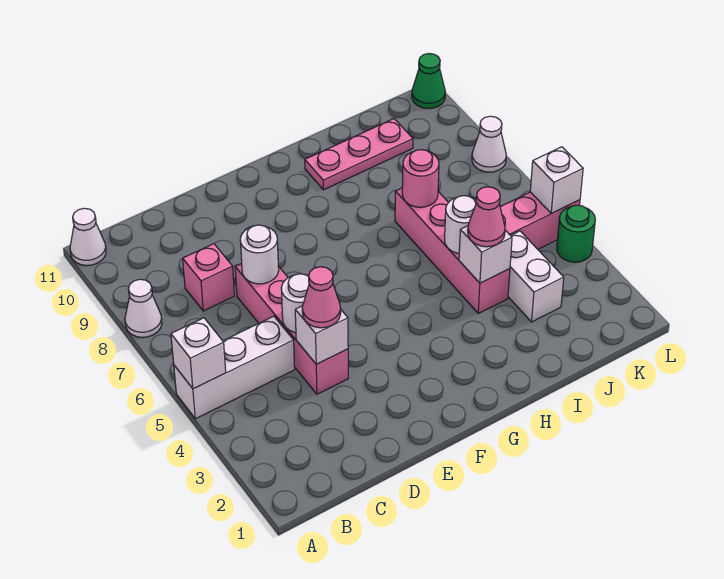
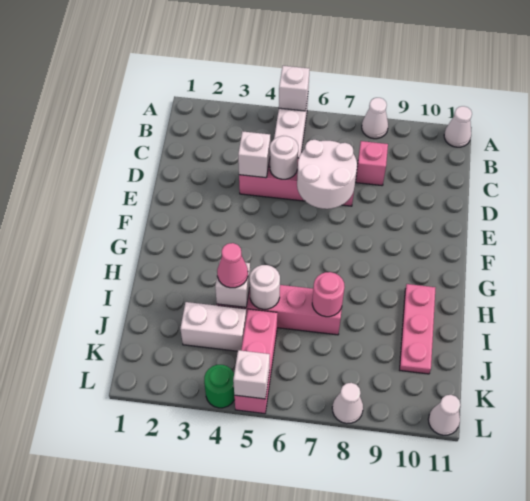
pink 1x1 cone [302,267,341,328] -> none
white 1x1 round brick [240,225,279,284] -> white 2x2 round brick [297,140,357,209]
green 1x1 cone [412,54,445,109] -> white 1x1 cone [428,395,461,435]

